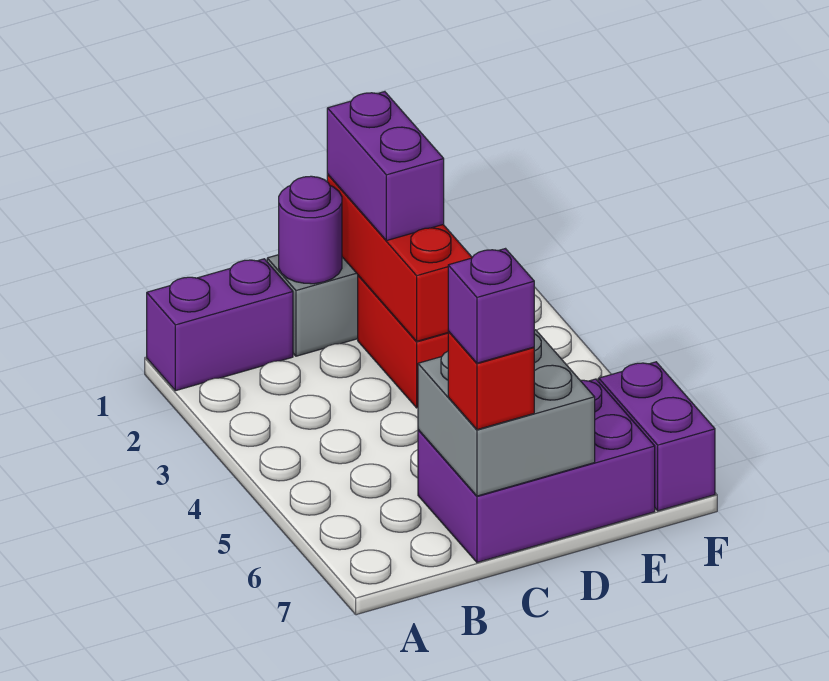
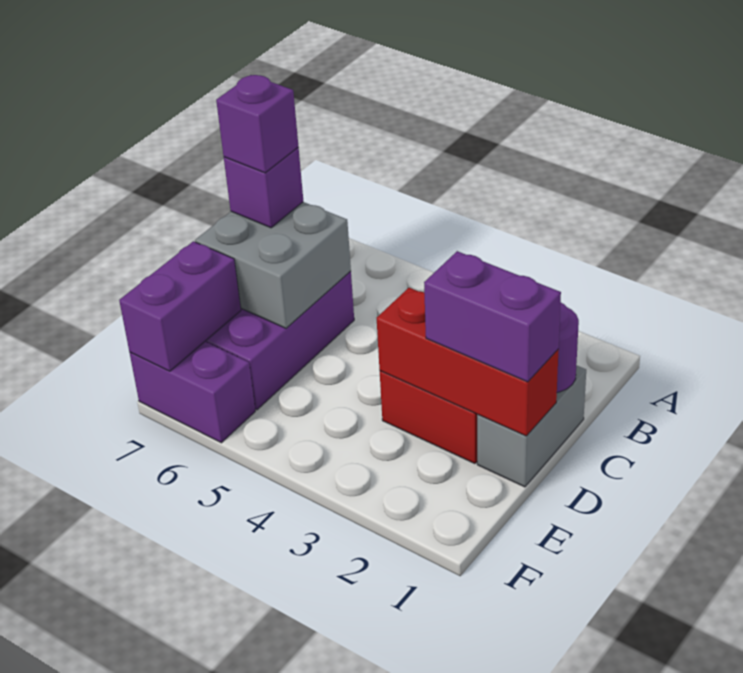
purple 1x2 brick [147,259,293,391] -> purple 1x2 brick moved to [119,241,241,371]
red 1x1 brick [448,332,534,430] -> purple 1x1 brick [224,148,303,228]

